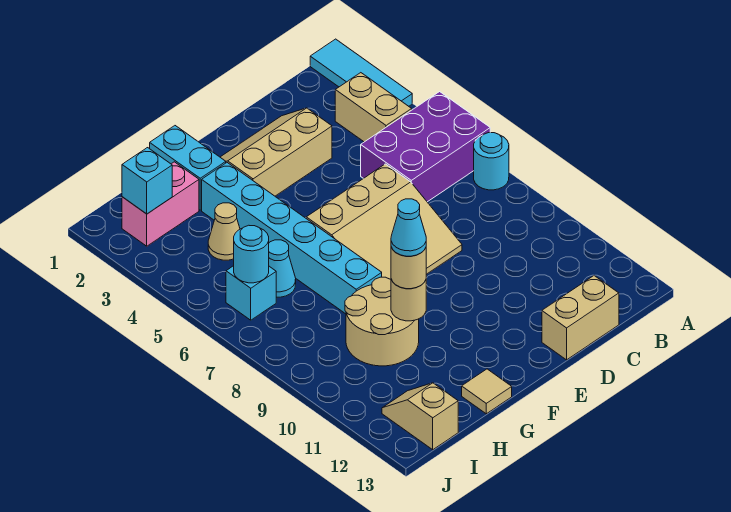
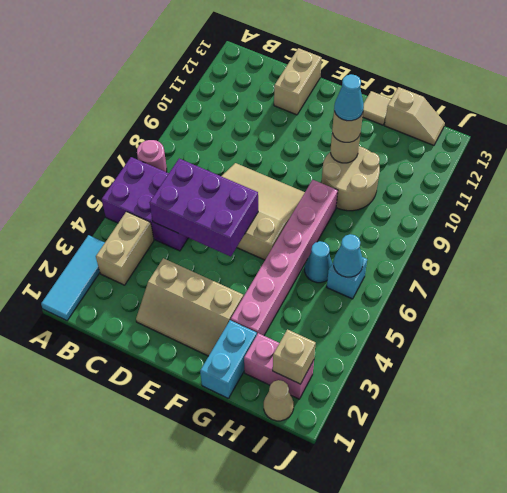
cyan 1x1 round brick [474,133,509,190] -> pink 1x1 round brick [137,140,167,172]
none -> purple 2x3 brick [150,159,258,257]
tan 1x2 brick [542,276,619,360] -> tan 1x2 brick turned to [274,48,322,115]
cyan 1x6 brick [202,163,382,314] -> pink 1x6 brick [231,180,338,336]
tan 1x1 cone [208,203,240,260] -> tan 1x1 cone moved to [264,380,294,421]
cyan 1x1 brick [122,148,172,214] -> tan 1x1 brick [273,329,316,384]
cyan 1x1 round brick [234,225,269,283] -> cyan 1x1 cone [334,234,363,277]
tan 1x2 slope [382,383,458,450] -> tan 1x2 slope turned to [384,87,445,145]

